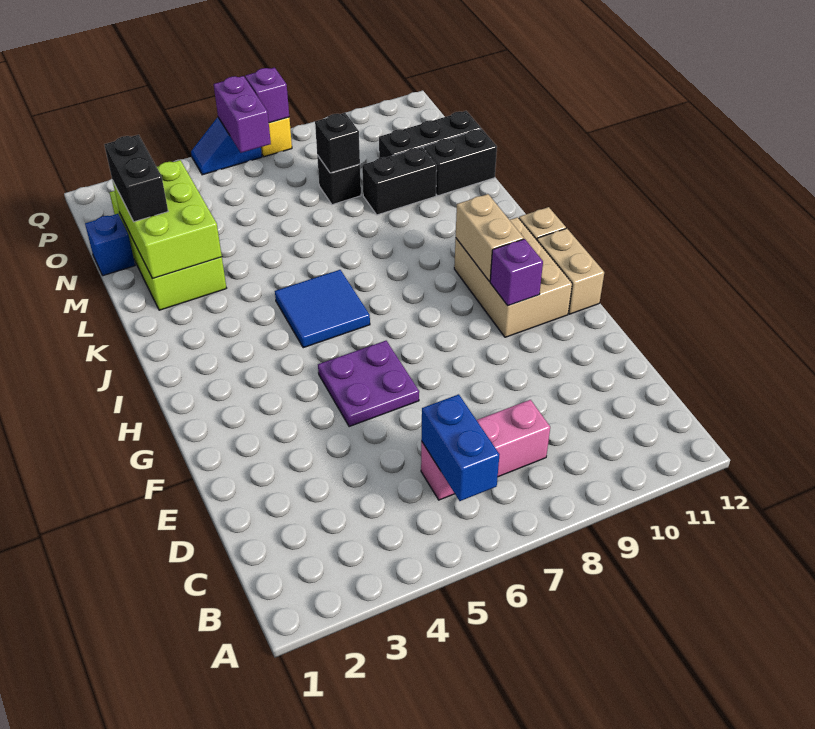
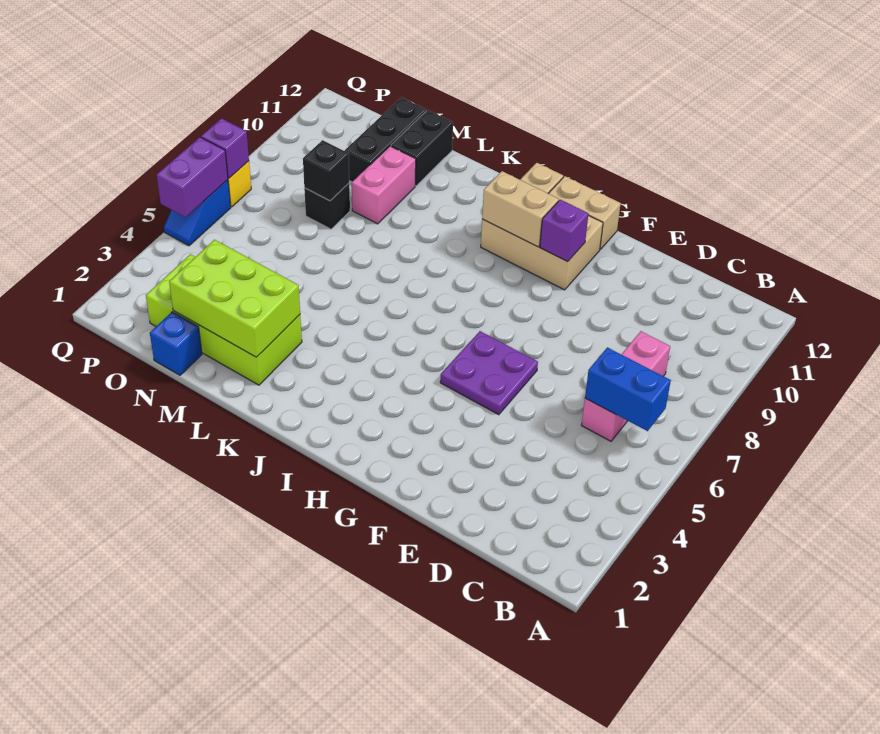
blue 2x2 tile [275,270,370,348] -> none
black 1x2 brick [104,135,168,222] -> none
black 1x2 brick [362,147,437,215] -> pink 1x2 brick [352,146,416,224]
purple 1x2 brick [214,76,271,153] -> purple 1x2 brick turned to [157,137,228,217]

